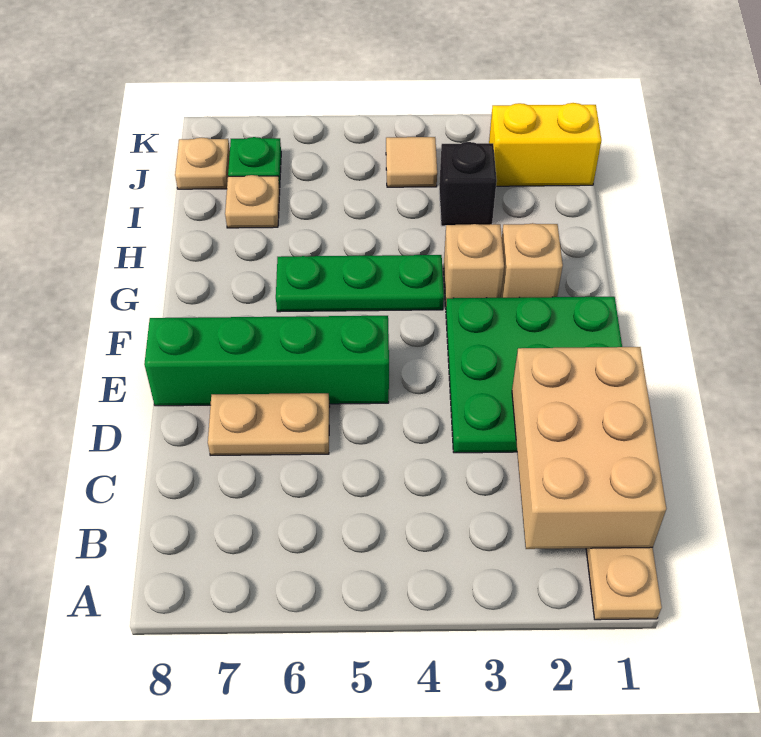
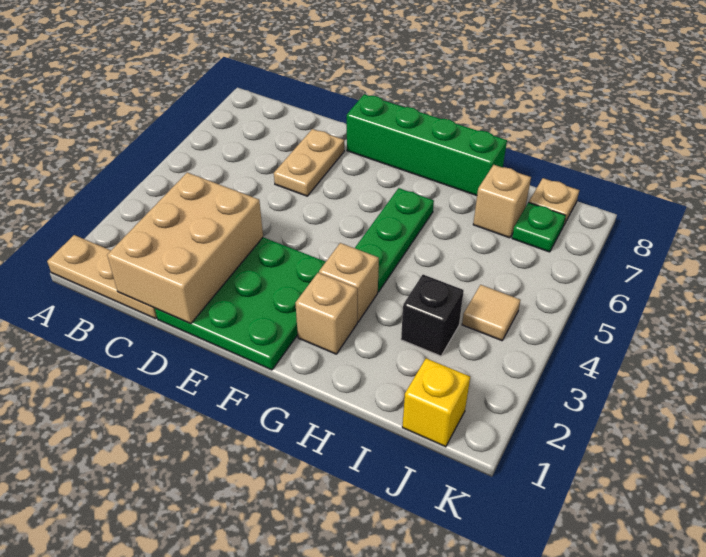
tan 2x3 brick [512,347,666,549] -> tan 2x3 brick turned to [107,173,263,324]
green 1x4 brick [144,316,389,406] -> green 1x4 brick turned to [347,94,507,196]
tan 1x1 plate [225,175,280,228] -> tan 1x1 brick [473,165,531,238]
yellow 1x2 brick [489,103,601,186] -> yellow 1x1 brick [402,358,470,447]

